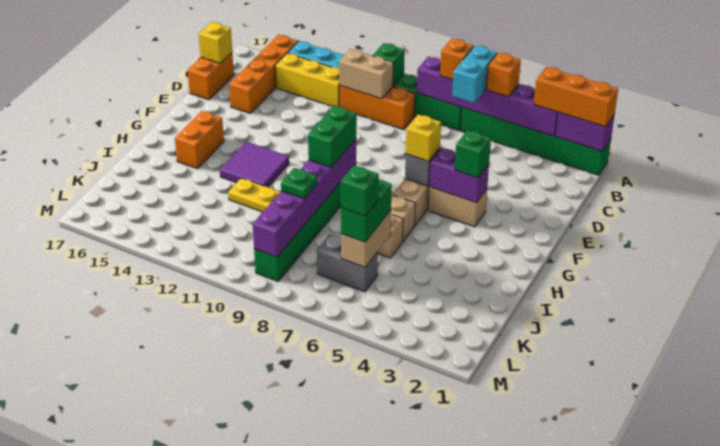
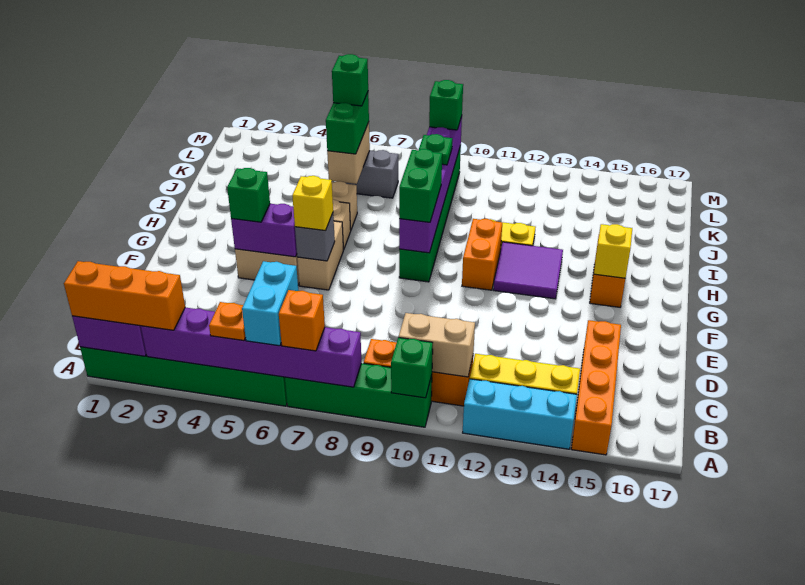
orange 1x1 brick [486,52,521,97] -> orange 1x1 plate [209,302,246,341]
orange 1x2 brick [188,53,234,100] -> orange 1x2 brick moved to [462,219,502,290]
yellow 1x1 brick [199,22,232,63] -> yellow 1x1 brick moved to [594,224,632,278]
none -> green 1x1 brick [429,80,463,130]

